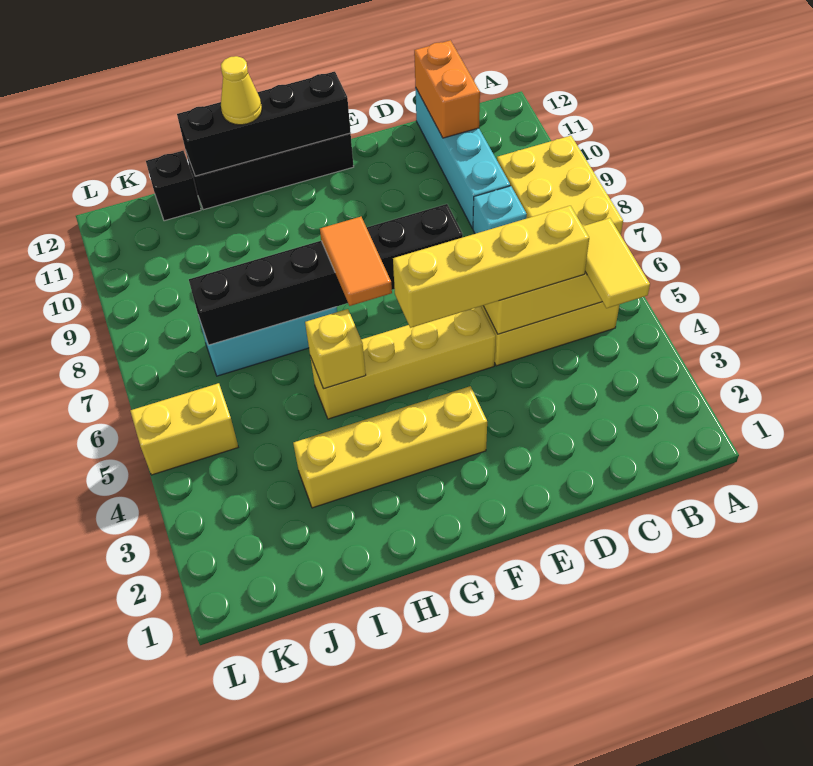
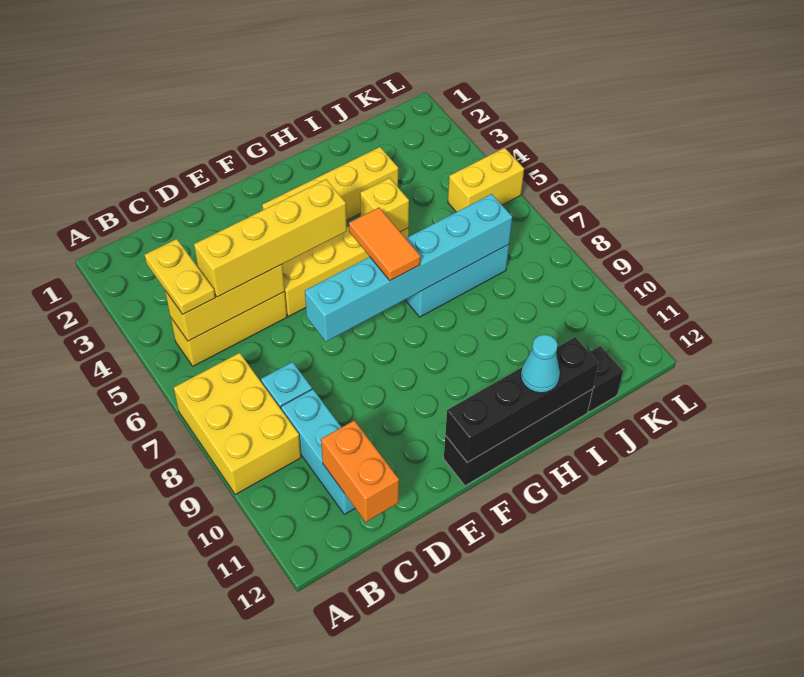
yellow 1x2 tile [583,218,650,308] -> yellow 1x2 plate [145,239,215,314]
cyan 1x4 brick [415,87,510,228] -> cyan 1x3 brick [281,389,355,514]
black 1x6 brick [189,204,463,345] -> cyan 1x6 brick [305,194,512,342]
yellow 1x1 cone [221,56,262,125] -> cyan 1x1 cone [521,335,560,393]

